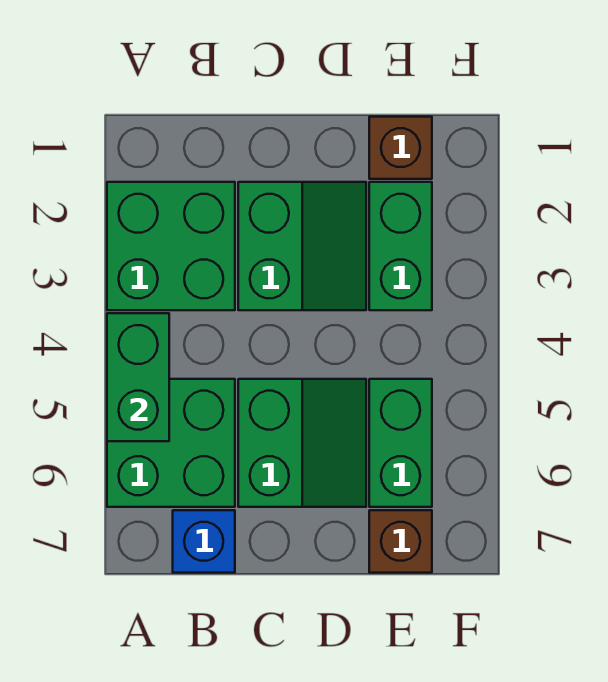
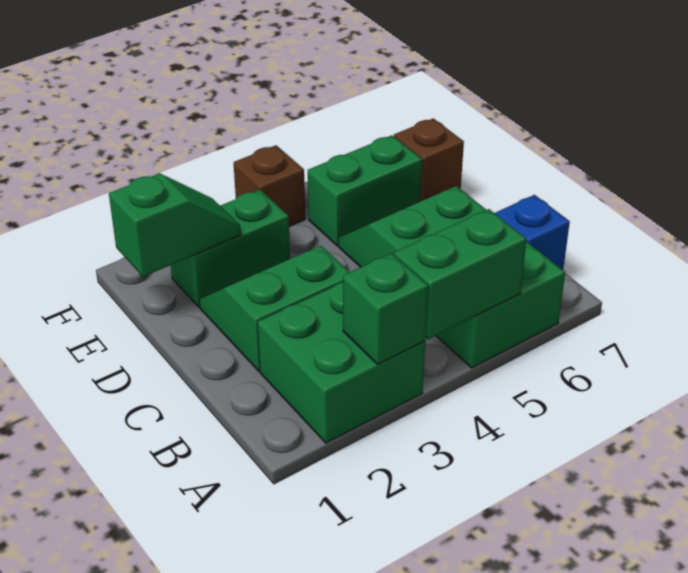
none -> green 1x1 brick [343,253,428,364]
brown 1x1 brick [369,117,432,179] -> brown 1x1 brick moved to [234,145,305,226]
none -> green 1x2 slope [109,173,241,277]

